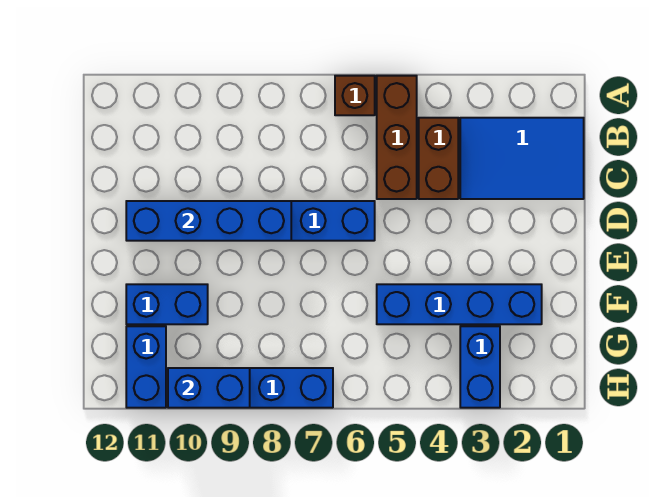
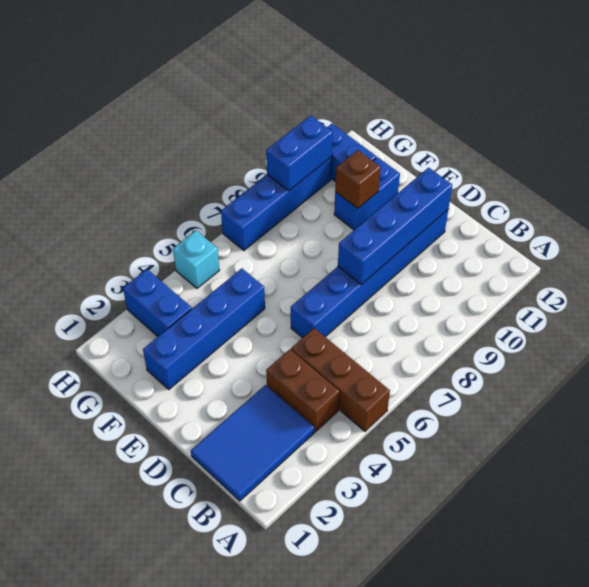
brown 1x1 brick [335,76,375,115] -> brown 1x1 brick moved to [335,150,381,208]
none -> cyan 1x1 brick [173,231,219,288]

